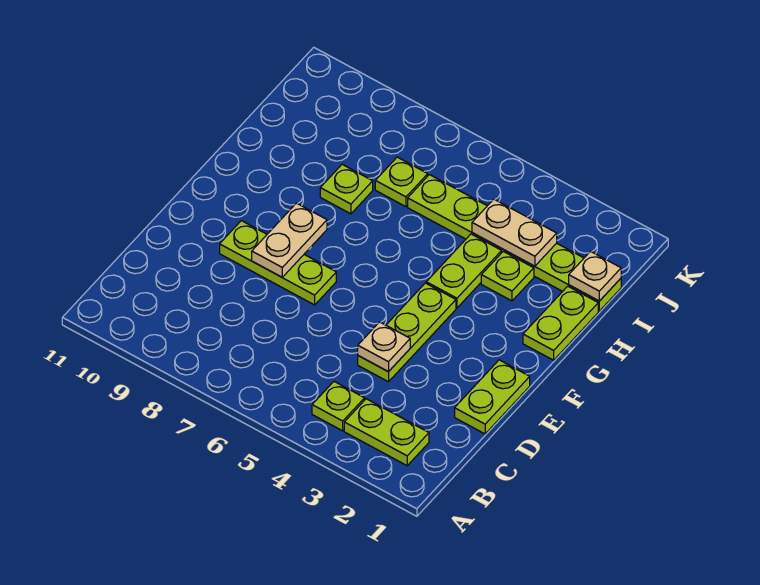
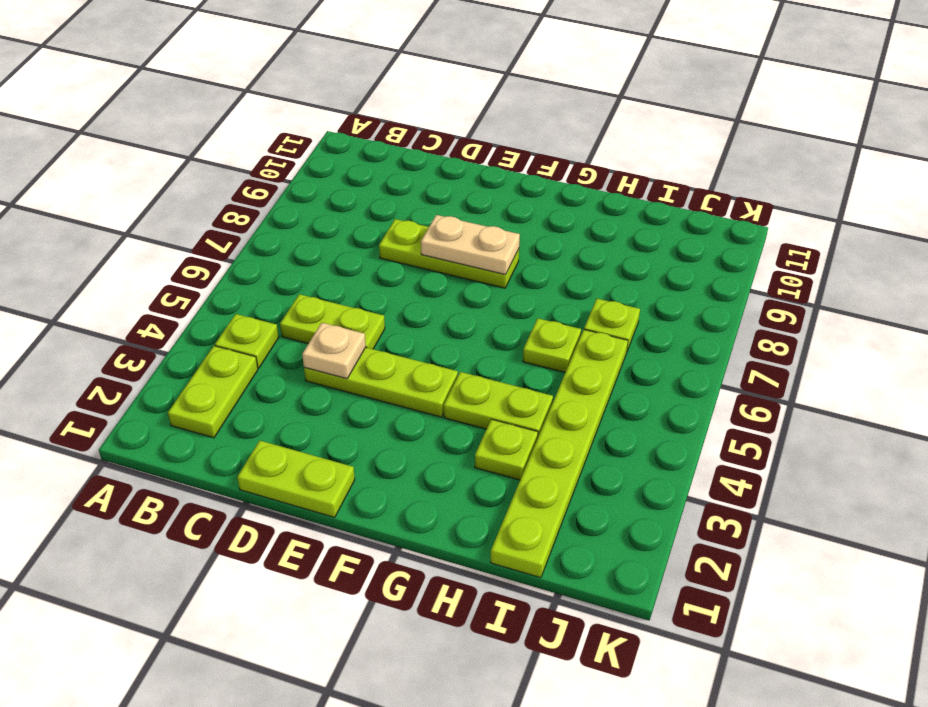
lime 1x3 plate [220,221,336,305] -> lime 1x3 plate turned to [379,219,519,288]
lime 1x2 plate [523,286,598,360] -> lime 1x2 plate moved to [280,294,385,349]
lime 1x1 plate [320,164,373,214] -> lime 1x1 plate moved to [523,318,581,372]
tan 1x1 plate [569,251,621,301] -> none
tan 1x2 plate [472,199,557,266] -> none

